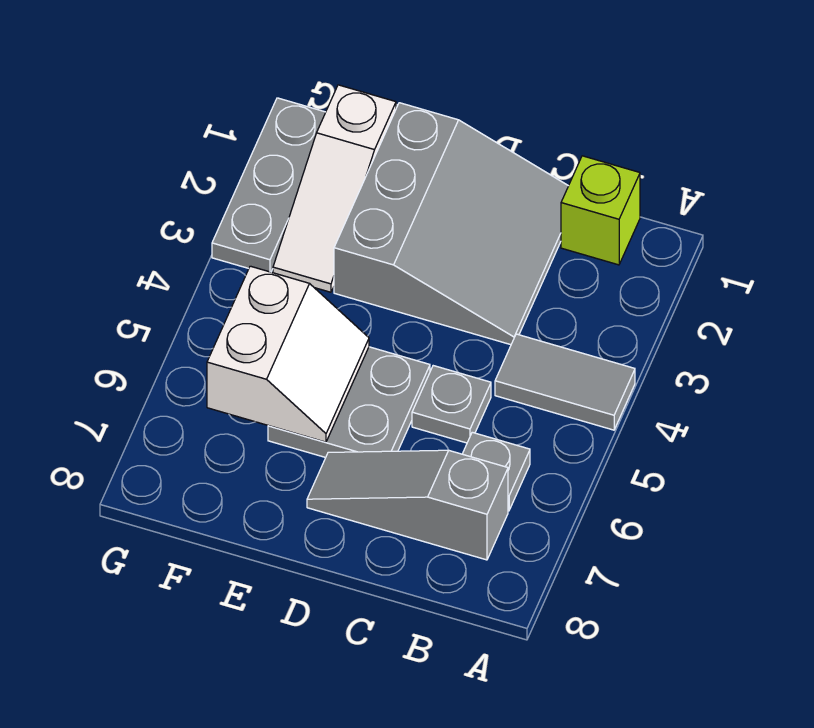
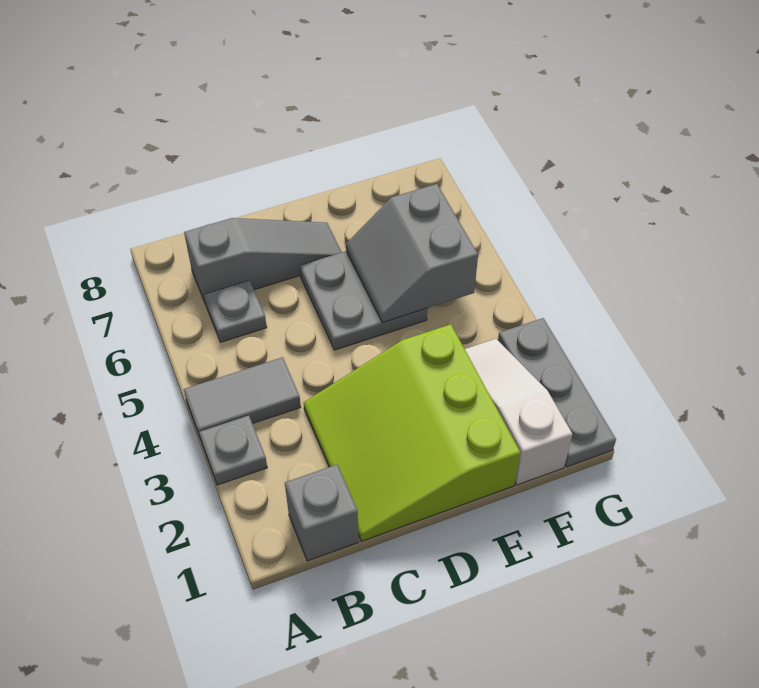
lime 1x1 brick [561,156,640,265] -> grey 1x1 brick [285,465,359,561]
grey 3x3 slope [334,103,568,345] -> lime 3x3 slope [304,324,520,541]
grey 1x1 plate [412,366,491,443] -> grey 1x1 plate moved to [199,415,267,485]
white 2x2 slope [207,266,369,442] -> grey 2x2 slope [346,184,478,323]

